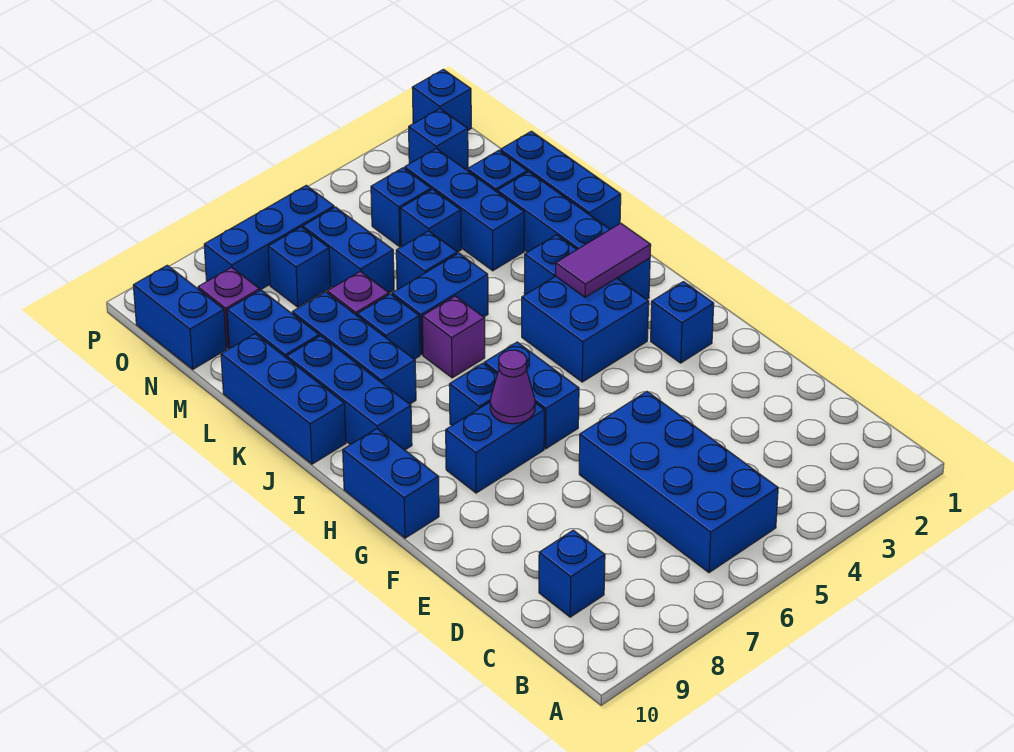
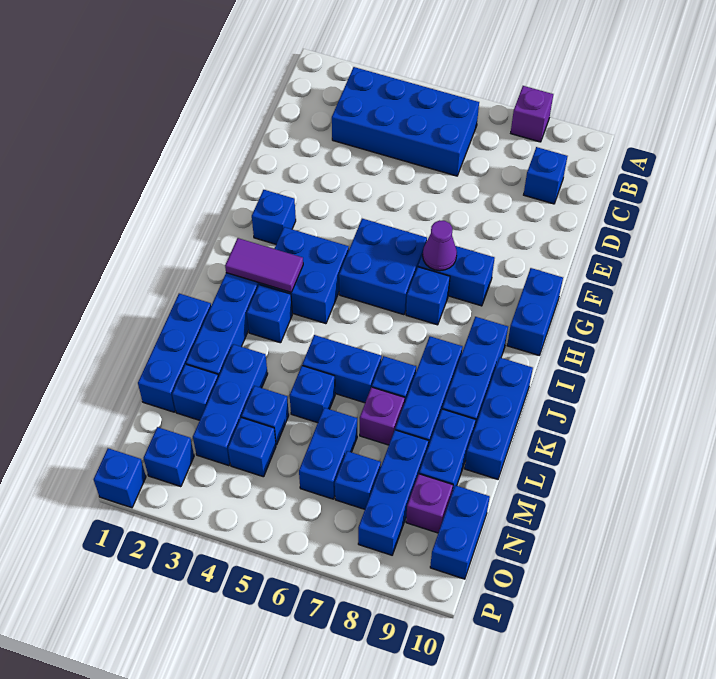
blue 2x4 brick [579,392,778,573] -> blue 2x4 brick turned to [332,67,479,176]
blue 1x2 brick [484,342,579,449] -> blue 2x2 brick [339,219,427,315]
purple 1x1 brick [422,296,485,378] -> purple 1x1 brick moved to [511,86,553,142]
blue 1x3 brick [204,185,334,290] -> blue 1x3 brick turned to [358,430,429,555]

